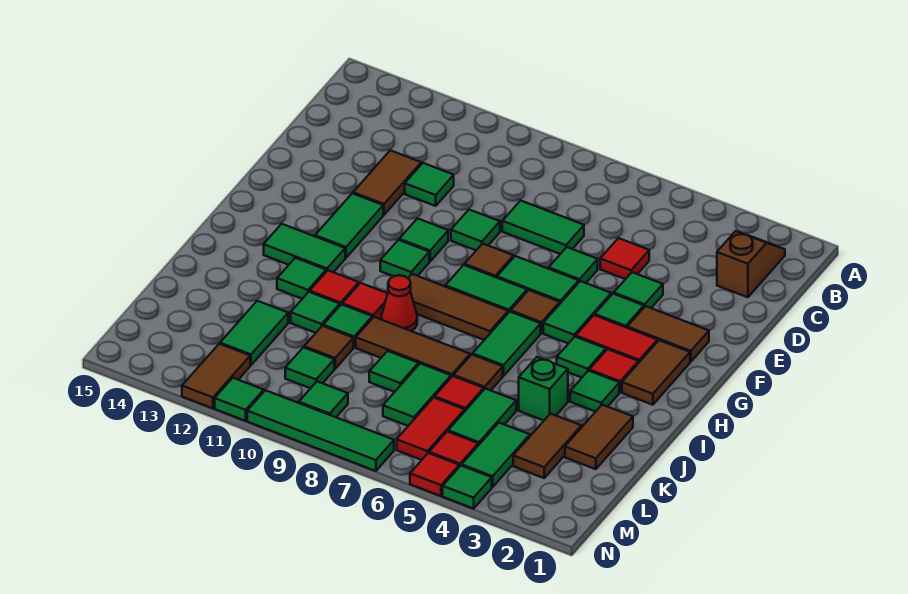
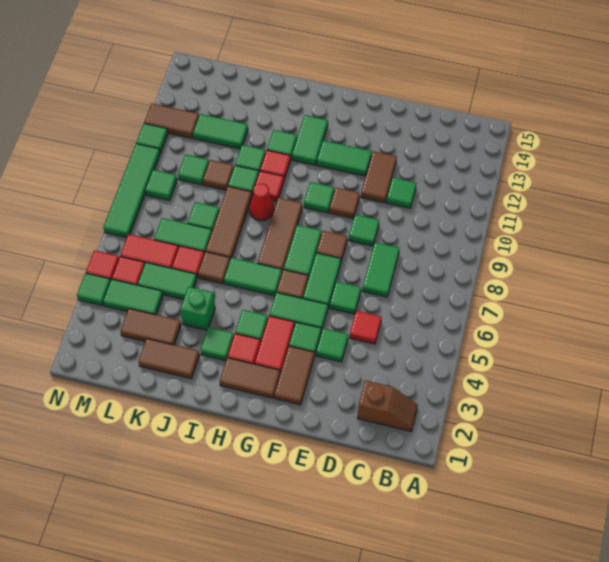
brown 1x2 tile [353,150,421,215] -> brown 1x2 tile turned to [361,151,397,203]
green 1x1 tile [399,218,448,261] -> brown 1x1 tile [329,188,360,219]

